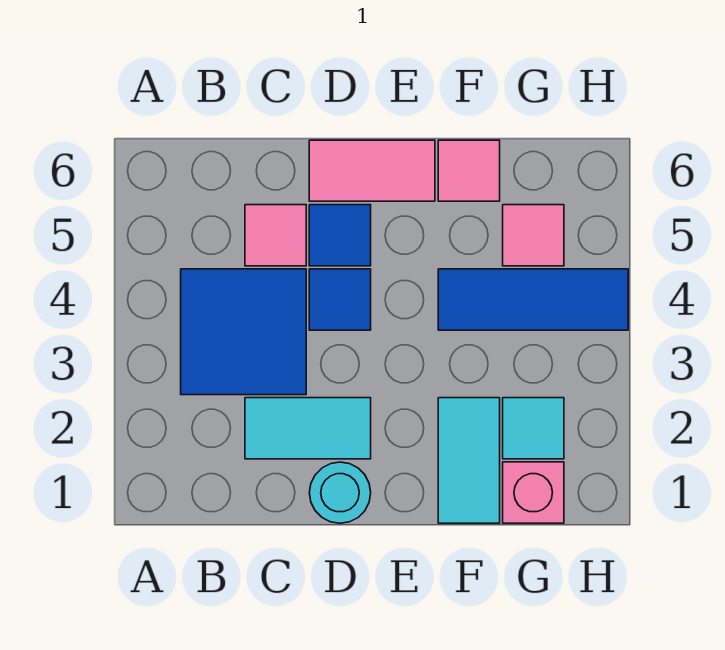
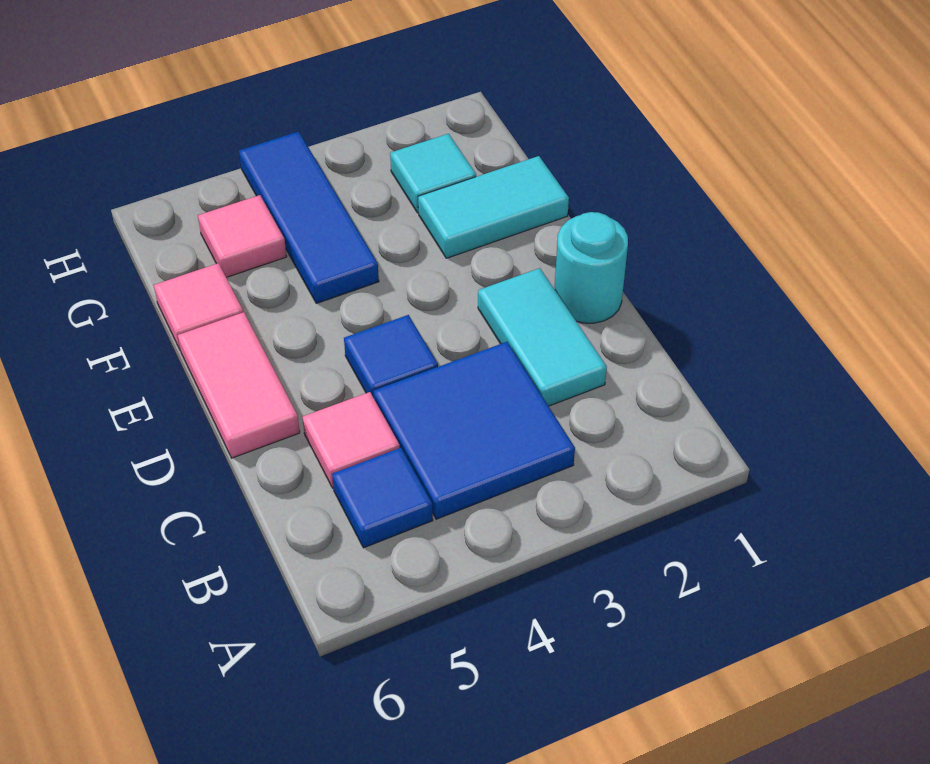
blue 1x1 tile [309,205,371,266] -> blue 1x1 tile moved to [332,448,433,548]
pink 1x1 brick [503,462,564,523] -> none

